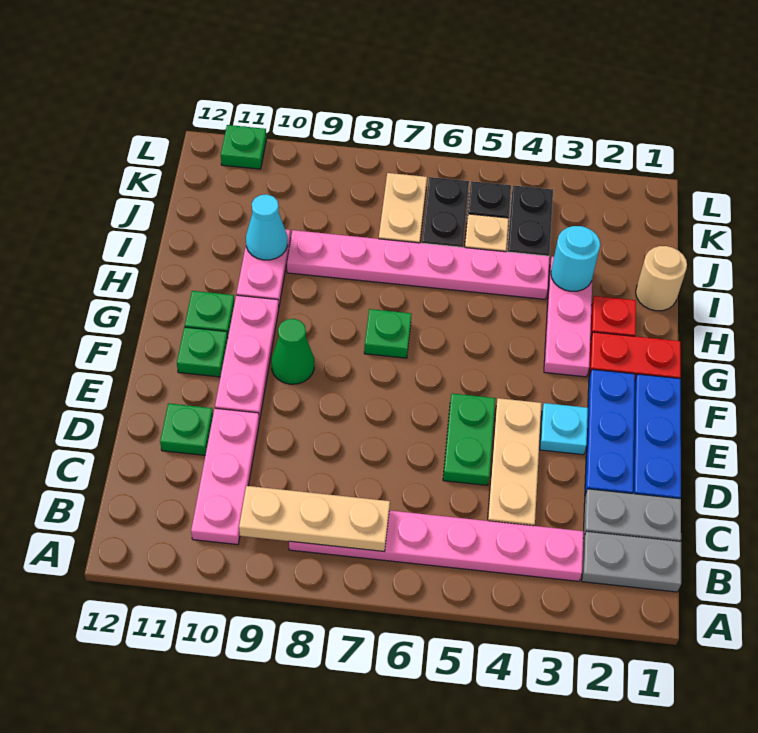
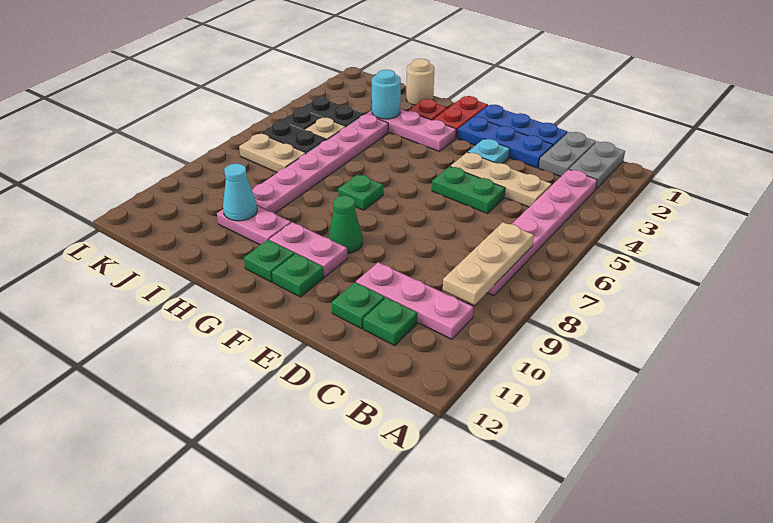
pink 1x3 plate [215,295,279,420] -> pink 1x2 plate [269,222,347,277]
green 1x1 plate [221,125,266,169] -> green 1x1 plate moved to [363,298,417,346]

